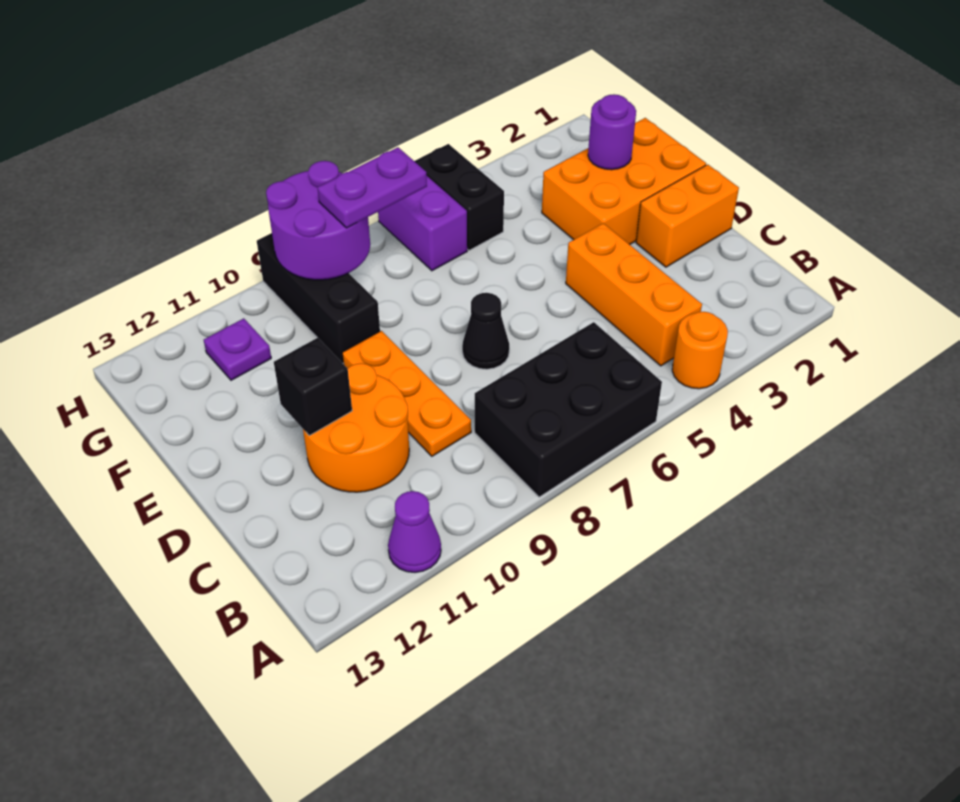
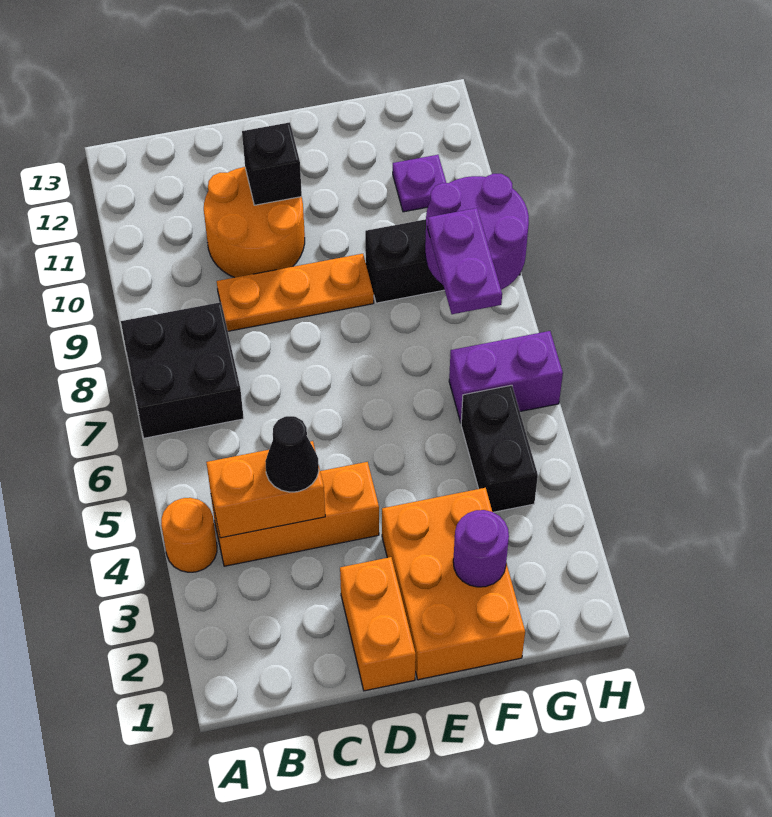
black 2x3 brick [475,322,662,497] -> black 2x2 brick [121,302,244,438]
purple 1x1 cone [388,491,441,572] -> none
none -> orange 1x2 brick [206,441,325,538]
black 1x1 cone [462,293,509,369] -> black 1x1 cone moved to [265,416,319,492]
black 1x2 brick [415,144,504,250] -> black 1x2 brick turned to [461,385,538,512]

